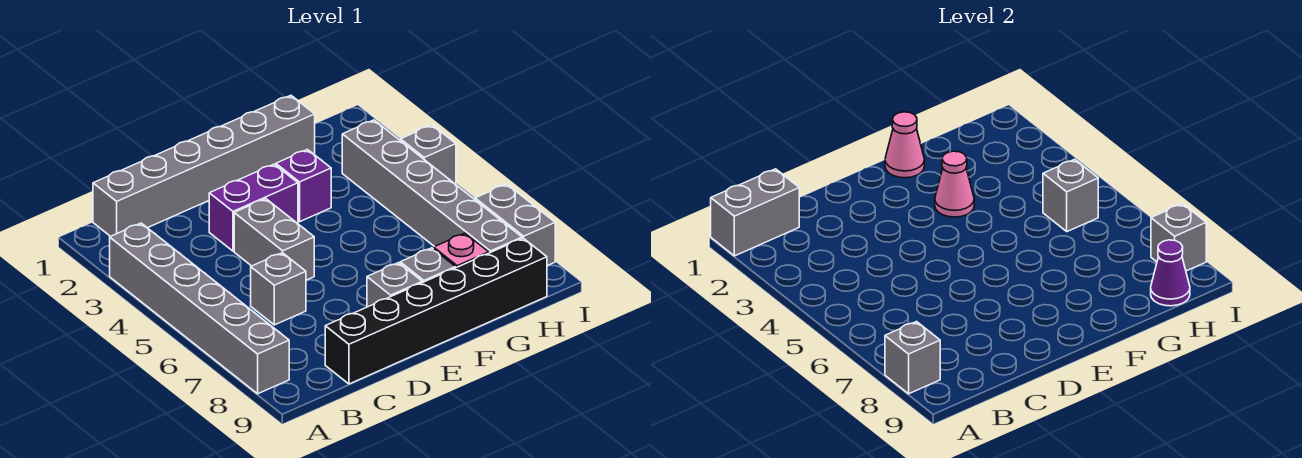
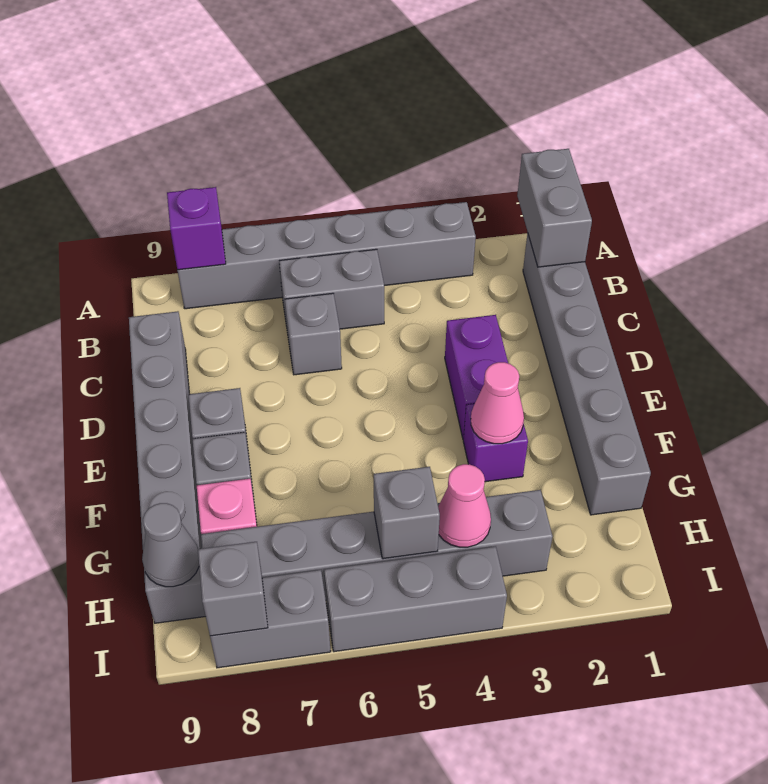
grey 1x1 brick [885,322,940,394] -> purple 1x1 brick [167,187,226,270]
black 1x6 brick [325,238,547,384] -> grey 1x6 brick [129,311,206,623]
grey 1x2 brick [234,199,314,280] -> grey 1x2 brick moved to [279,249,384,333]
pink 1x1 cone [885,112,925,178] -> pink 1x1 cone moved to [438,464,491,547]
purple 1x1 cone [1151,240,1190,306] -> grey 1x1 cone [142,503,199,587]
grey 1x1 brick [401,125,456,184] -> grey 1x3 brick [324,546,507,652]

